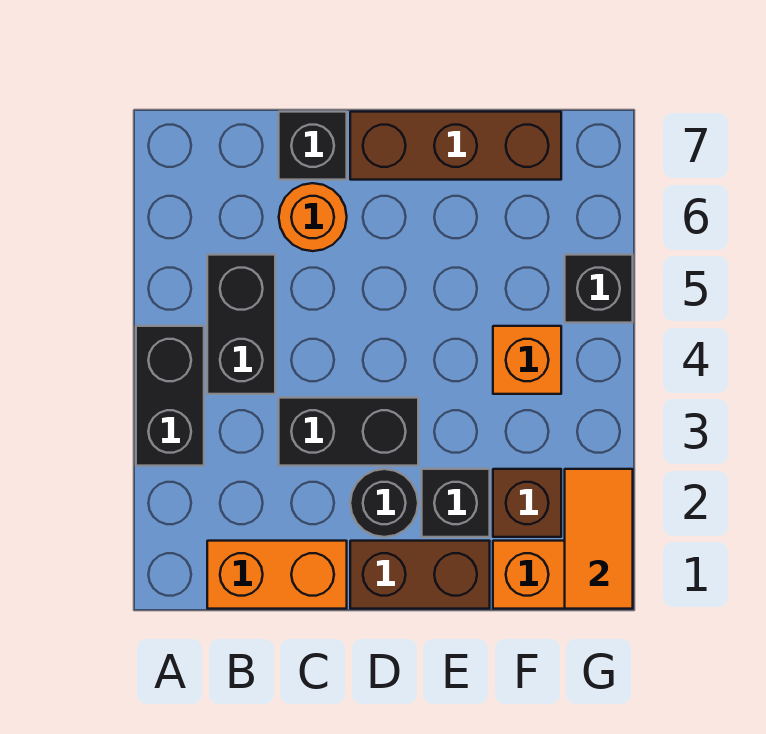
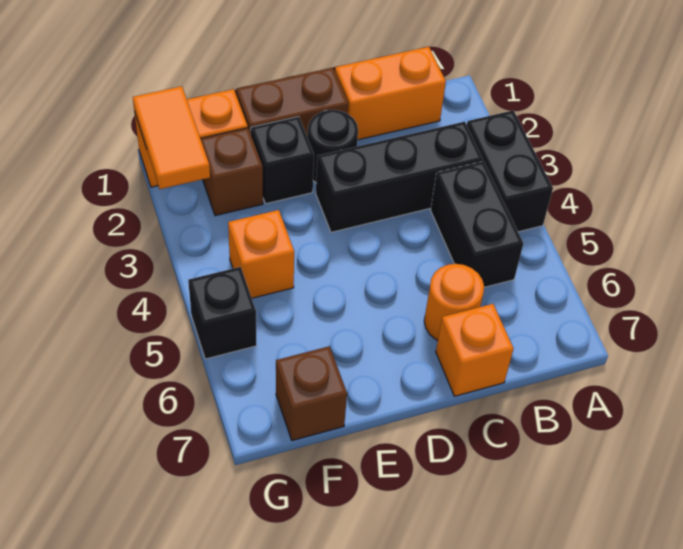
black 1x2 brick [279,398,418,466] -> black 1x3 brick [316,122,483,232]
black 1x1 brick [279,112,347,180] -> orange 1x1 brick [436,304,514,396]
brown 1x3 brick [350,112,561,180] -> brown 1x1 brick [276,346,347,441]

